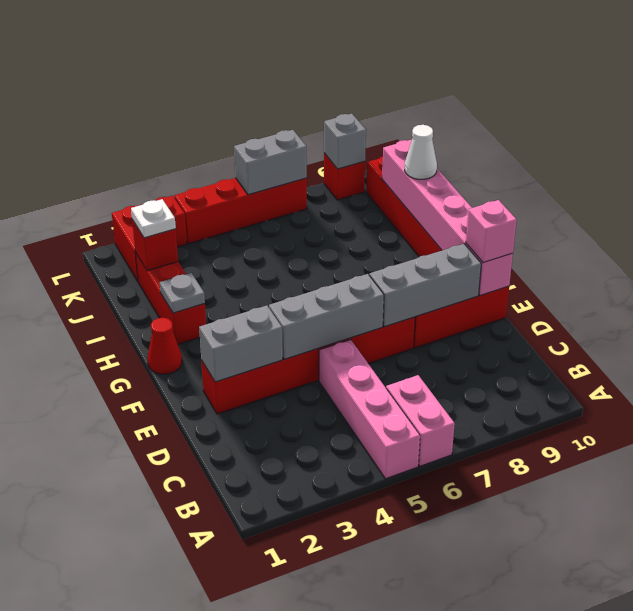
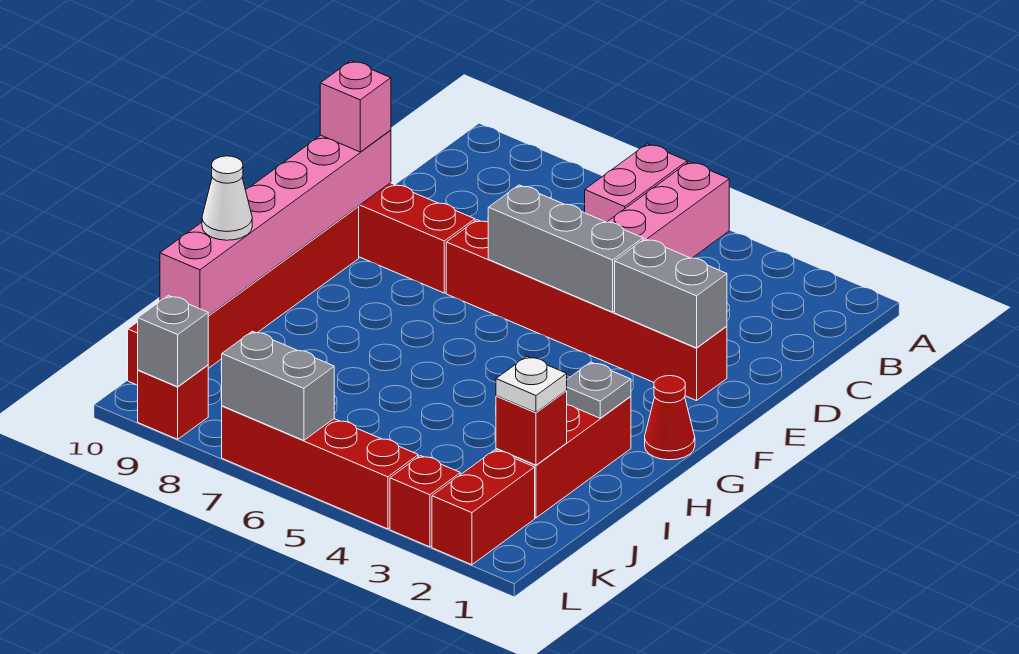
grey 1x3 brick [369,244,481,327] -> none

